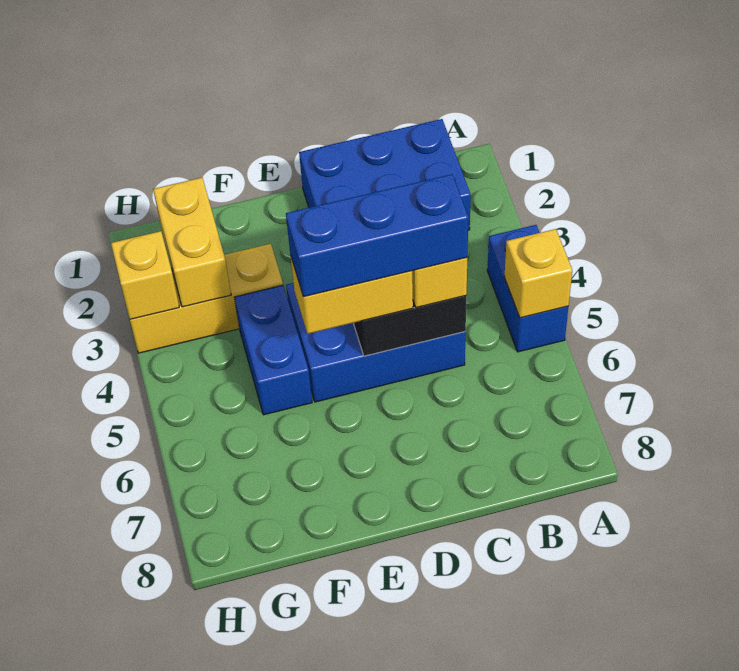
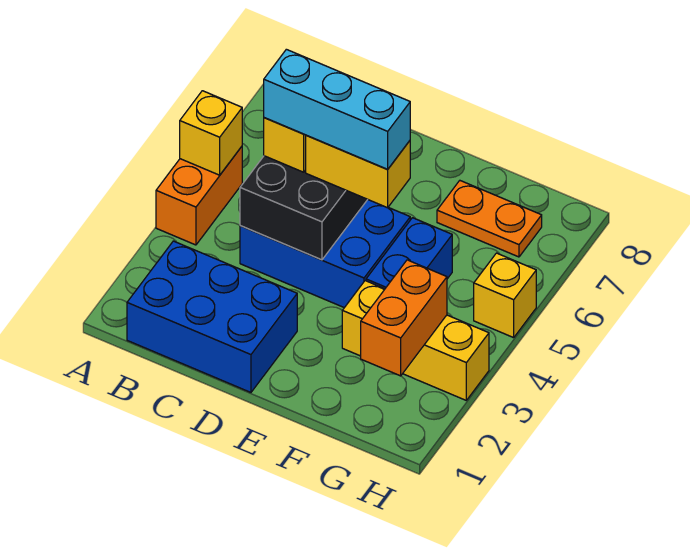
blue 1x2 brick [487,225,568,352] -> orange 1x2 brick [156,147,242,245]
blue 1x3 brick [286,174,468,297] -> cyan 1x3 brick [264,49,410,169]
none -> orange 1x2 plate [437,181,542,257]
yellow 1x2 brick [153,178,231,307] -> orange 1x2 brick [361,260,447,376]
yellow 1x1 brick [111,231,179,319] -> yellow 1x1 brick moved to [474,253,536,338]

